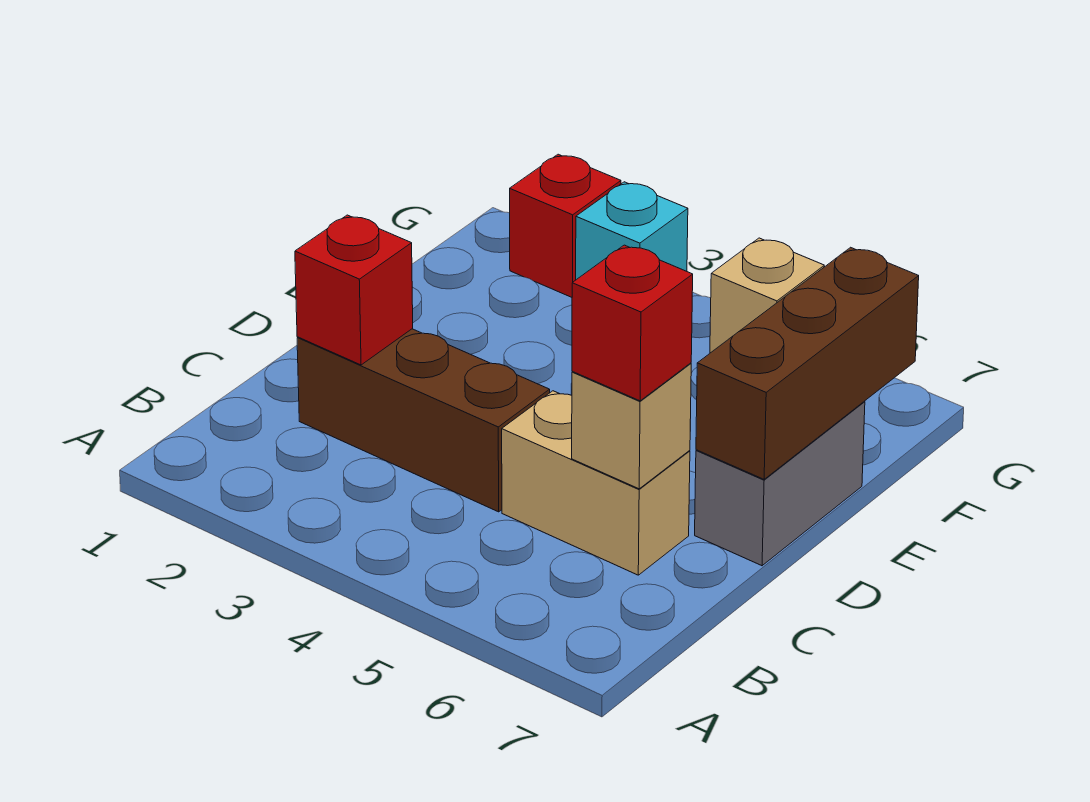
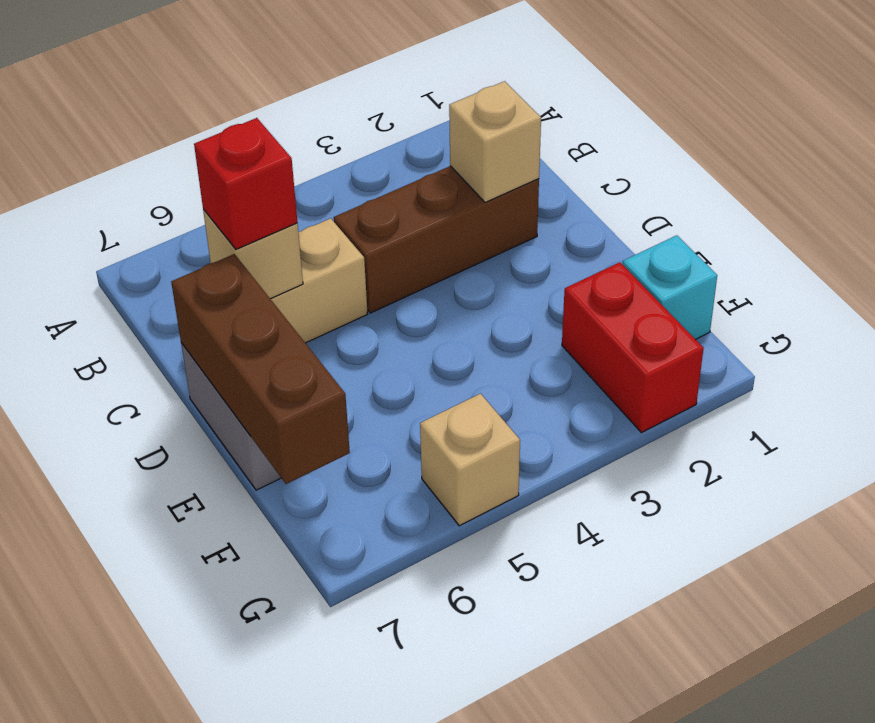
red 1x1 brick [295,215,413,365] -> tan 1x1 brick [449,81,541,202]
red 1x1 brick [510,154,621,297] -> red 1x2 brick [562,262,704,433]
cyan 1x1 brick [576,182,688,280] -> cyan 1x1 brick moved to [622,235,717,340]

